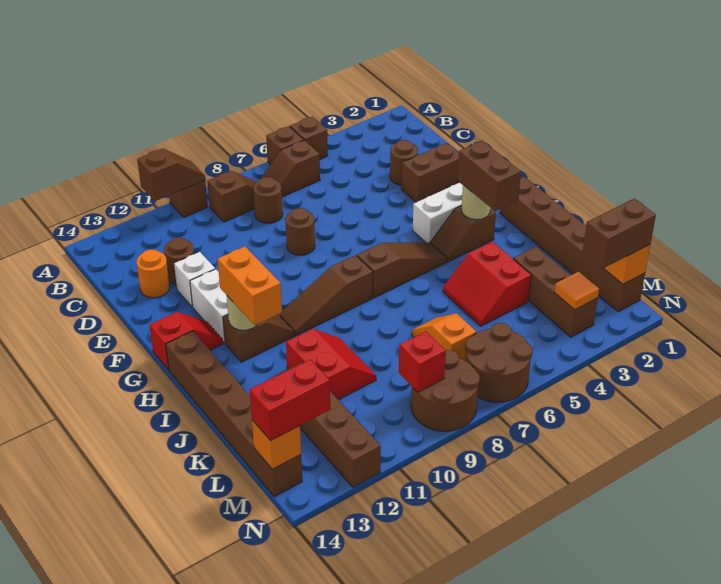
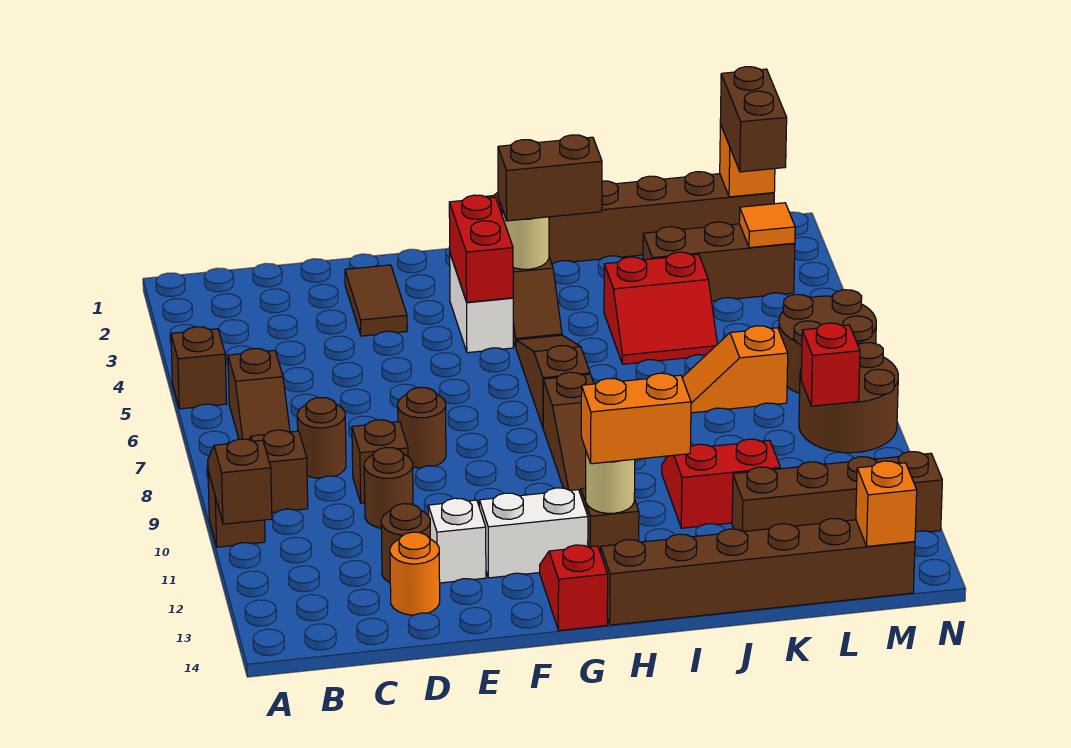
brown 1x1 brick [266,126,303,165] -> brown 1x1 brick moved to [352,420,408,503]
brown 1x1 round brick [390,140,418,185] -> brown 1x1 round brick moved to [364,447,413,528]
brown 1x2 brick [401,143,462,202] -> brown 1x2 tile [345,265,407,336]
red 1x2 brick [250,360,330,441] -> red 1x2 brick moved to [449,195,513,302]

